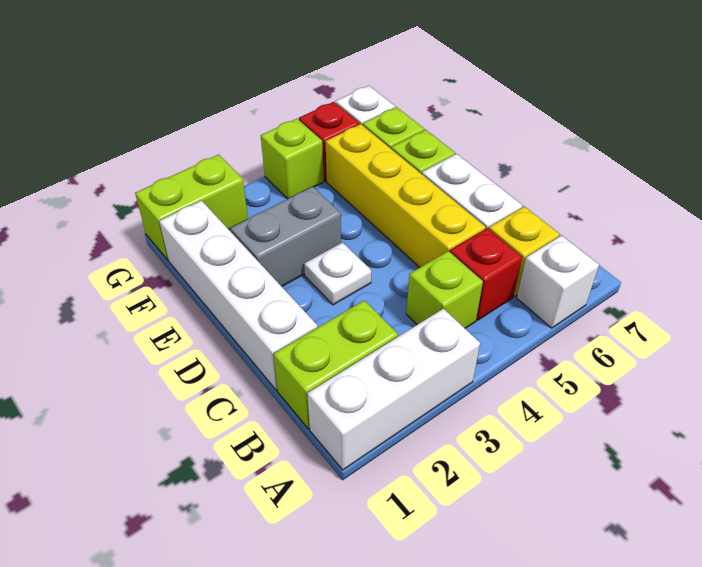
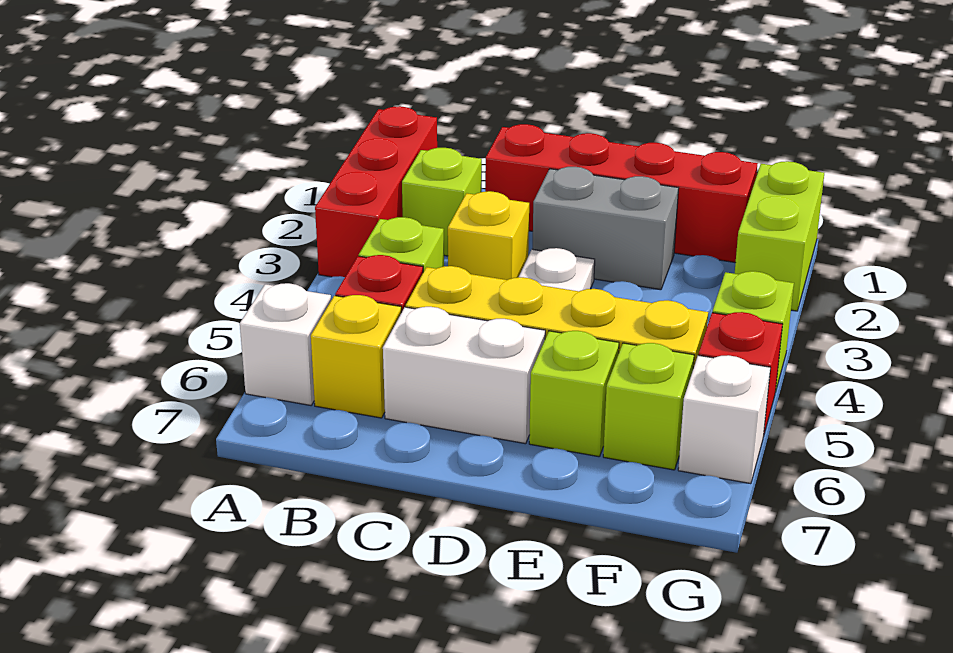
white 1x3 brick [307,308,480,470] -> red 1x3 brick [315,106,437,277]
lime 1x2 brick [273,300,398,429] -> lime 1x1 brick [402,148,482,256]
white 1x4 brick [159,201,317,391] -> red 1x4 brick [485,124,758,263]
none -> yellow 1x1 brick [448,191,529,280]
grey 1x2 brick [230,187,341,286] -> grey 1x2 brick turned to [532,167,679,290]

